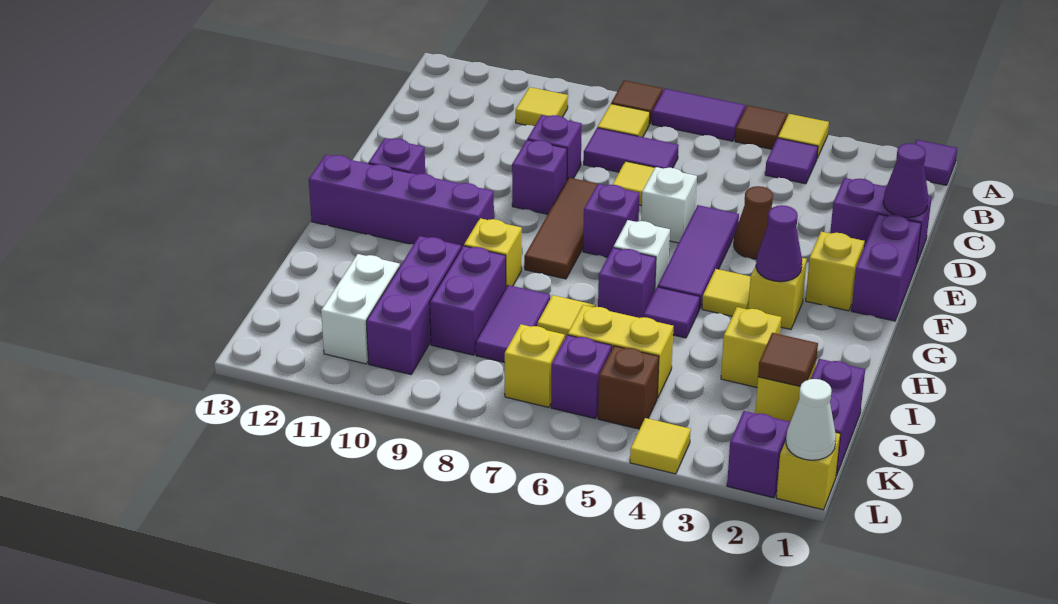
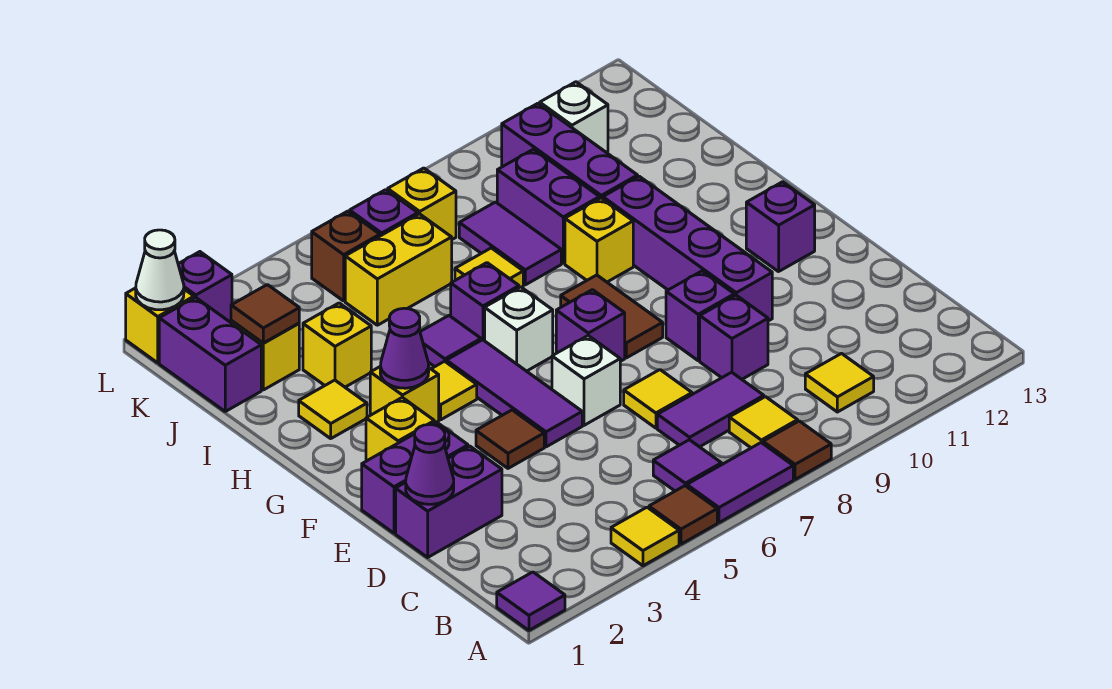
purple 1x1 tile [765,138,818,184] -> purple 1x1 tile moved to [653,440,722,491]
purple 1x2 brick [851,214,921,321] -> purple 1x2 brick turned to [362,422,468,533]
brown 1x1 cone [734,186,773,259] -> brown 1x1 tile [476,410,544,468]
brown 1x3 tile [524,178,597,279] -> brown 1x2 tile [561,275,663,358]
purple 1x4 brick [309,155,494,249] -> purple 1x4 brick turned to [603,176,772,321]
white 1x2 brick [321,254,400,364] -> white 1x1 brick [540,82,608,152]
yellow 1x1 tile [630,418,691,474] -> yellow 1x1 tile moved to [299,380,367,438]

